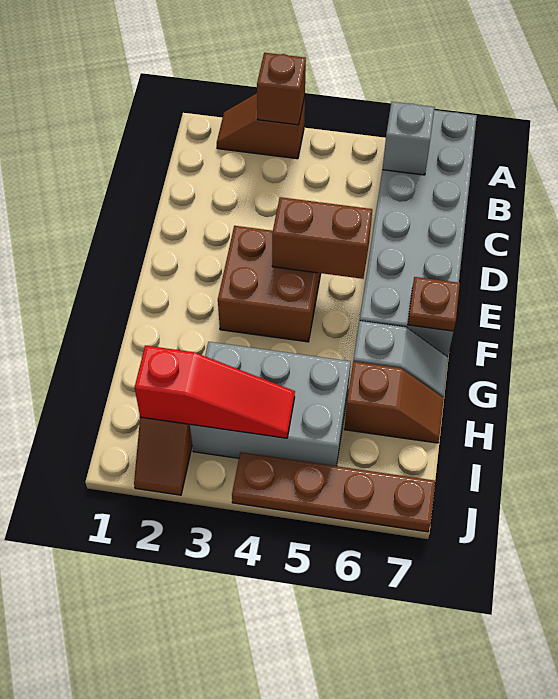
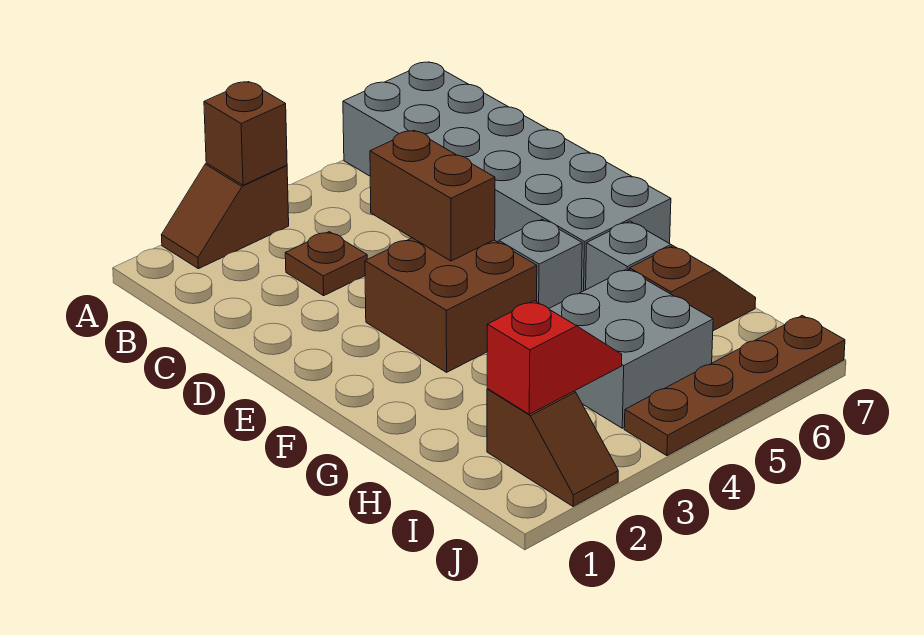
grey 1x1 brick [383,102,435,175] -> grey 1x1 brick moved to [499,219,582,308]
brown 1x2 brick [272,197,372,279] -> brown 1x2 brick turned to [370,131,495,261]
brown 1x1 plate [408,277,460,331] -> brown 1x1 plate moved to [285,232,367,296]
grey 2x3 brick [190,342,351,466] -> grey 2x2 brick [549,269,713,428]
red 1x3 slope [134,346,295,438] -> red 1x2 slope [487,301,622,414]

